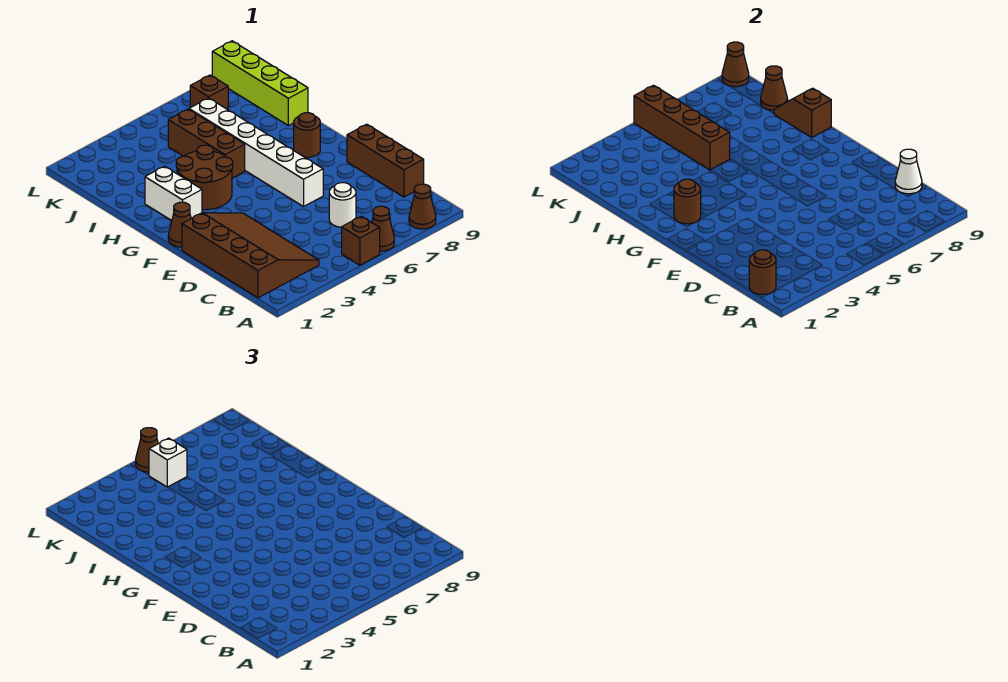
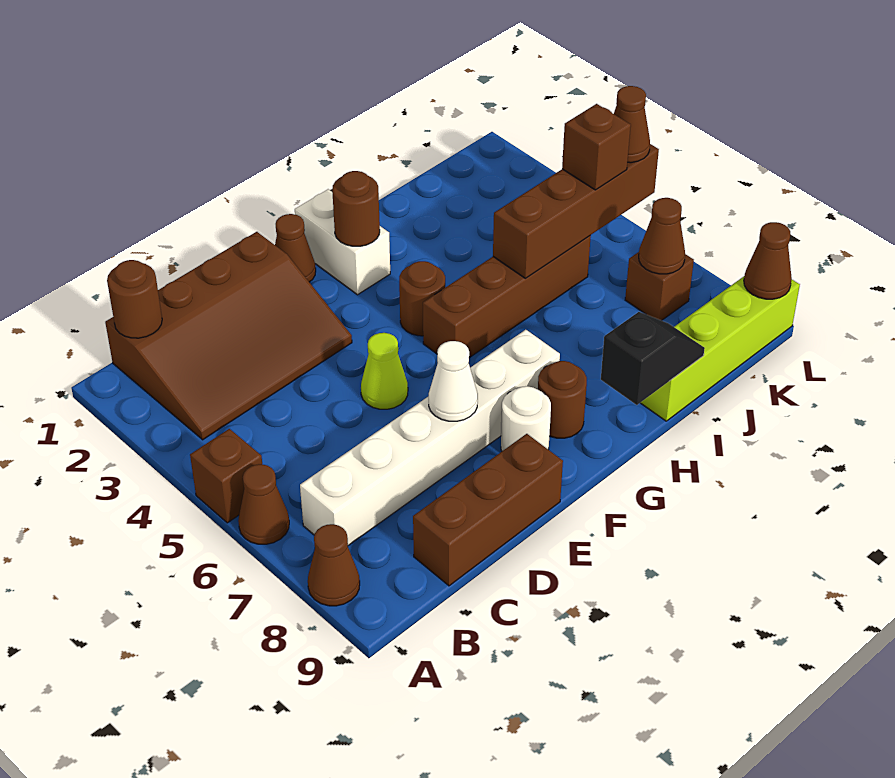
white 1x1 round brick [329,183,356,227] -> white 1x1 round brick moved to [501,386,551,451]
white 1x1 cone [895,149,922,194] -> white 1x1 cone moved to [429,341,478,421]
none -> lime 1x1 cone [361,333,408,409]
white 1x6 brick [189,98,323,207] -> white 1x6 brick moved to [300,330,560,546]
white 1x2 brick [145,166,202,221] -> white 1x2 brick turned to [295,189,390,295]
brown 2x2 round brick [176,145,233,210] -> brown 1x1 round brick [399,261,445,336]
brown 1x3 brick [168,109,245,178] -> brown 1x4 brick [423,236,591,358]
brown 1x2 slope [774,88,831,137] -> black 1x2 slope [601,312,705,405]
brown 1x1 cone [761,66,787,110] -> brown 1x1 cone moved to [639,198,685,274]
white 1x1 brick [149,438,187,487] -> brown 1x1 brick [562,104,631,190]

